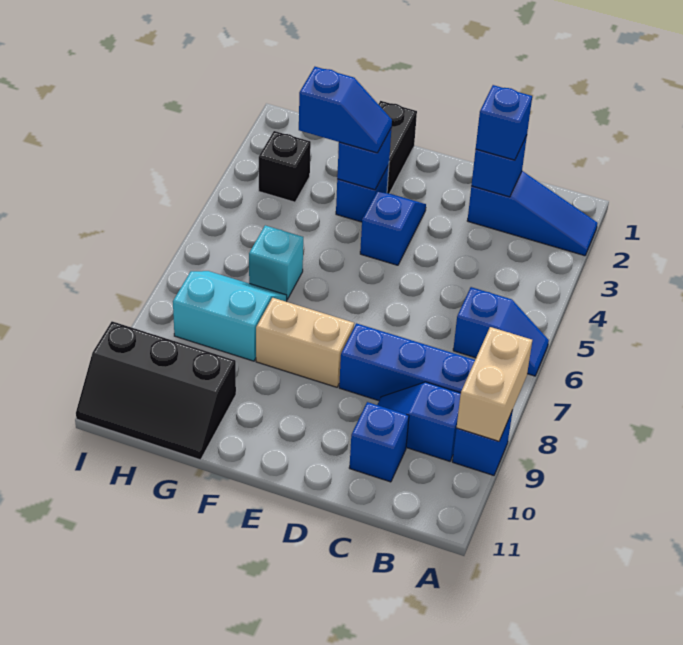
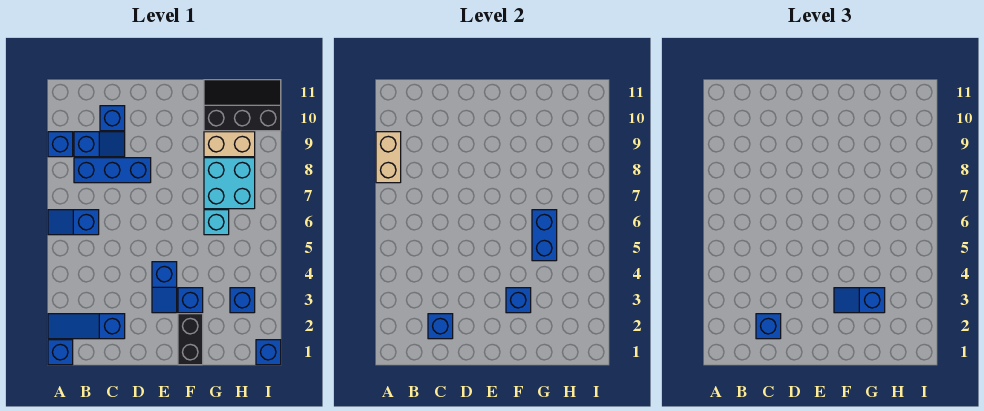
none -> blue 1x1 brick [48,340,73,365]
tan 1x2 brick [256,298,354,387] -> tan 1x2 brick moved to [204,132,255,157]
none -> blue 1x2 brick [532,210,557,261]
cyan 2x2 slope [173,271,287,361] -> cyan 2x2 brick [204,158,255,209]
black 1x1 brick [259,131,311,202] -> blue 1x1 brick [230,288,255,313]
none -> blue 1x1 brick [256,340,281,365]

